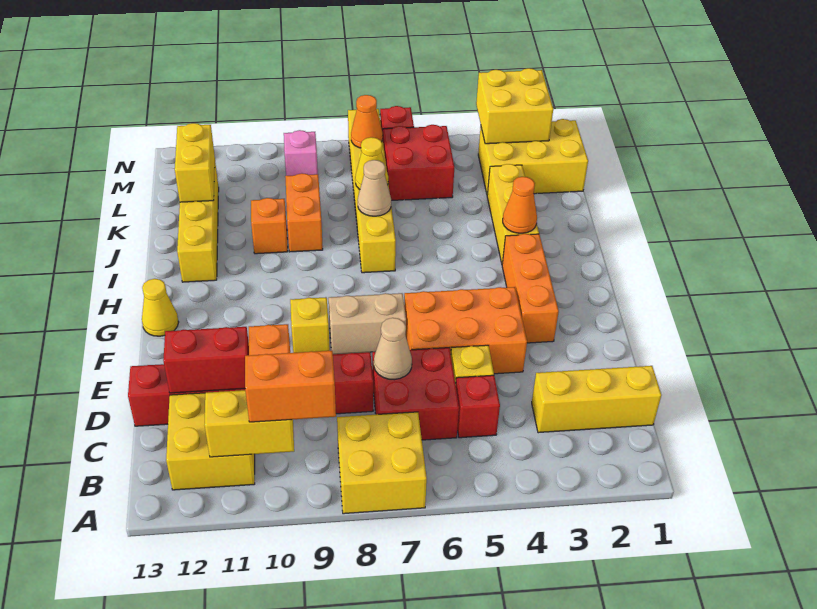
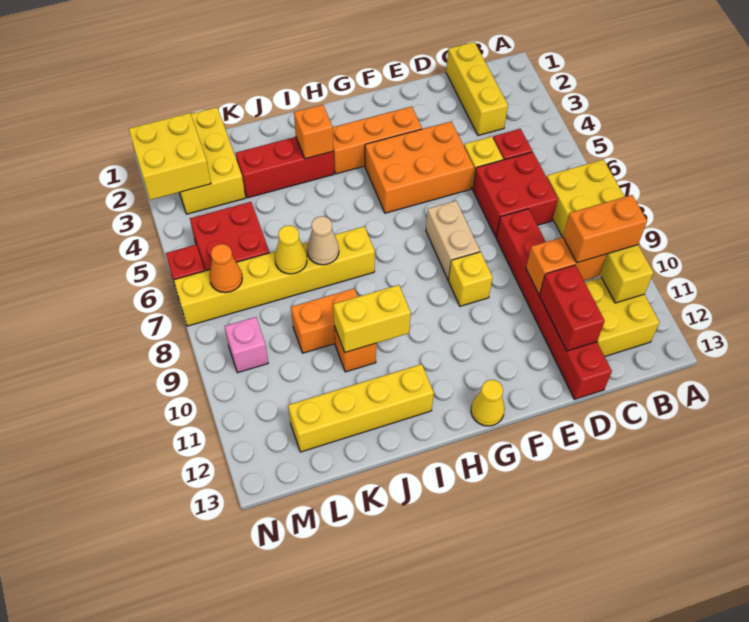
orange 1x2 brick [245,351,336,422] -> orange 1x2 brick turned to [563,195,647,263]
tan 1x1 cone [374,318,412,380] -> none
orange 2x3 brick [404,287,527,374] -> orange 2x3 brick turned to [365,122,474,213]
yellow 1x3 brick [487,164,539,264] -> red 1x3 brick [236,137,334,198]
orange 1x1 cone [503,177,537,233] -> orange 1x1 brick [294,105,333,159]
yellow 1x2 brick [175,123,215,202] -> yellow 1x2 brick moved to [333,285,411,352]

